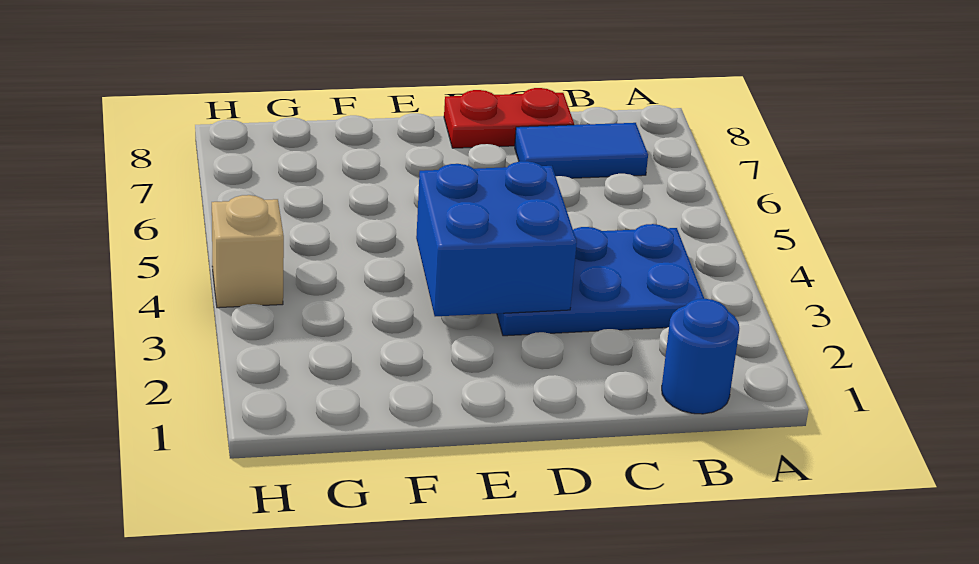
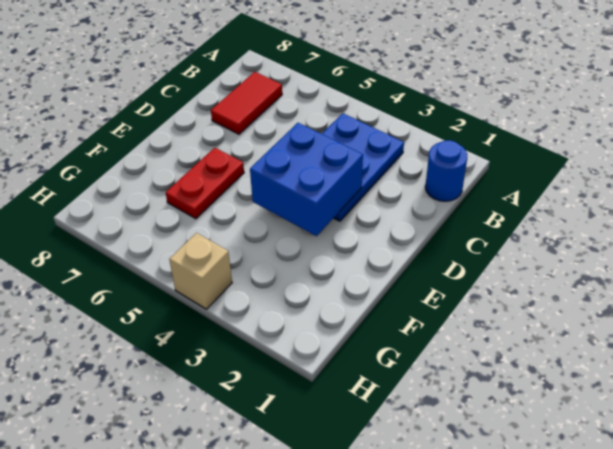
blue 1x2 tile [515,123,648,178] -> red 1x2 tile [211,72,282,134]
red 1x2 plate [444,88,574,148] -> red 1x2 plate moved to [166,148,244,219]

